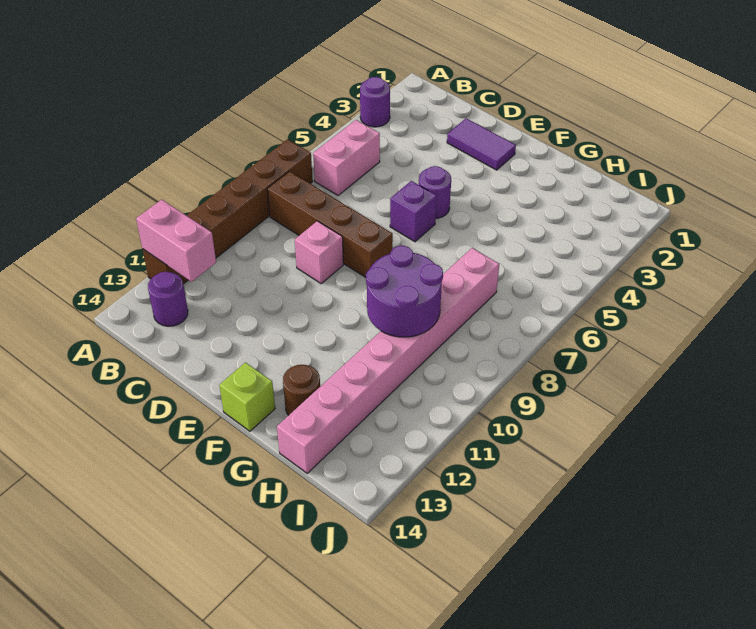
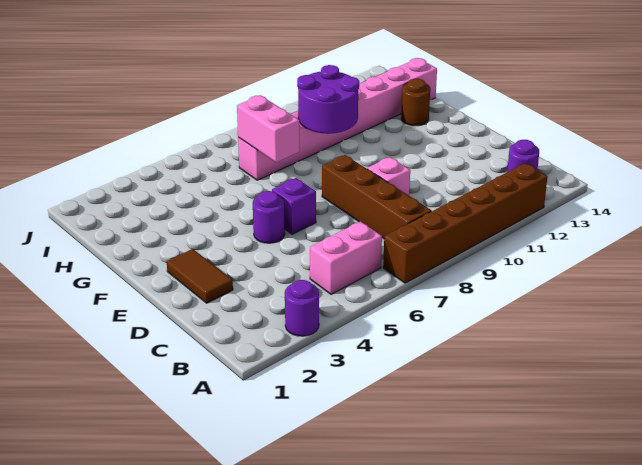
pink 1x2 brick [136,200,216,282] -> pink 1x2 brick moved to [237,95,300,162]
purple 1x2 tile [447,118,516,170] -> brown 1x2 tile [167,249,233,303]
lime 1x1 brick [219,362,275,431] -> none

